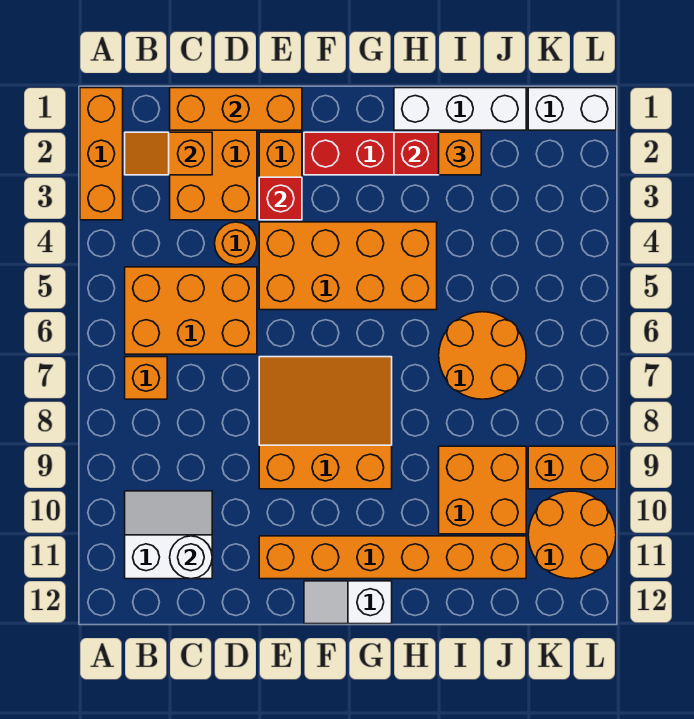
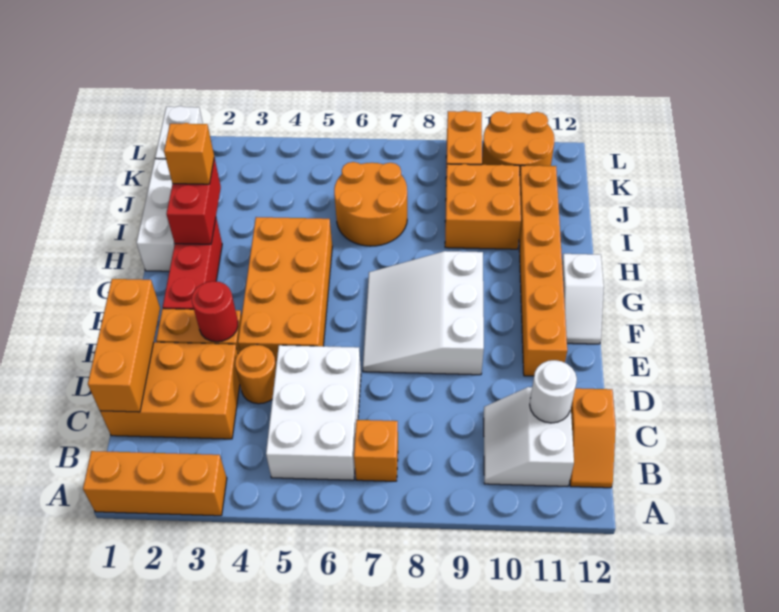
orange 1x2 slope [125,132,212,175] -> orange 1x2 slope moved to [570,388,616,488]
orange 2x3 brick [125,267,257,354] -> white 2x3 brick [266,345,361,480]
red 1x1 brick [259,177,302,220] -> red 1x1 round brick [192,281,238,342]
orange 3x3 slope [259,357,392,489] -> white 3x3 slope [363,251,484,375]

